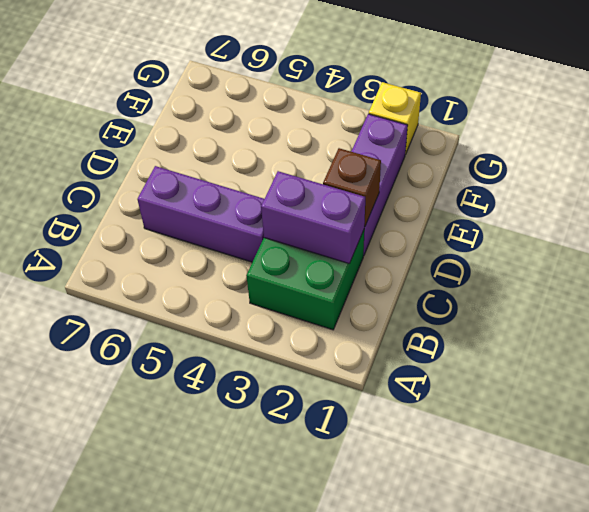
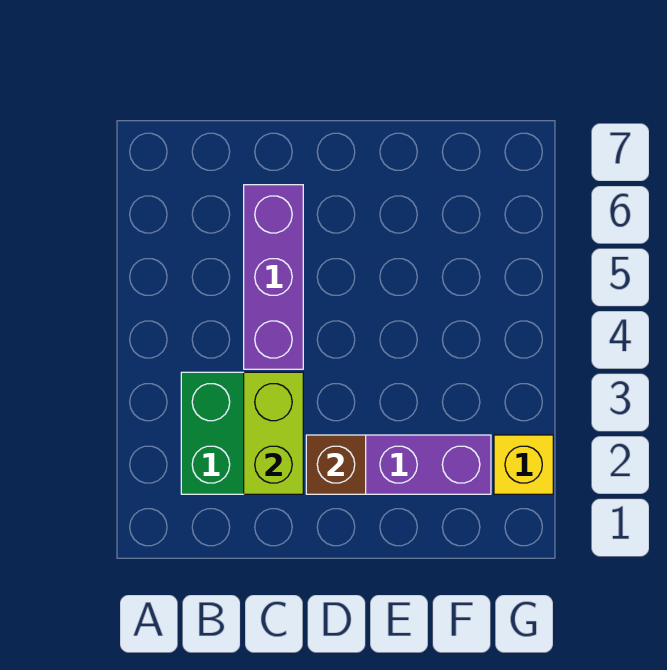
purple 1x2 brick [261,171,365,264] -> lime 1x2 brick [244,372,303,494]

